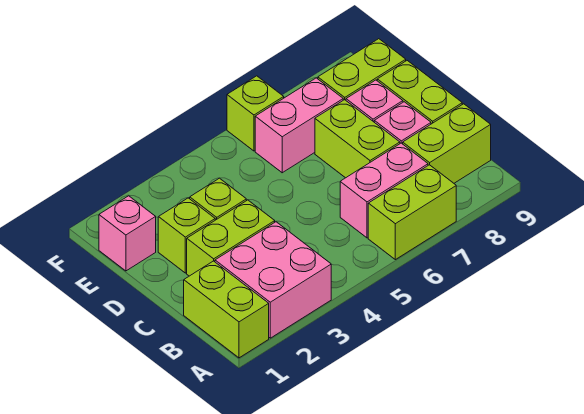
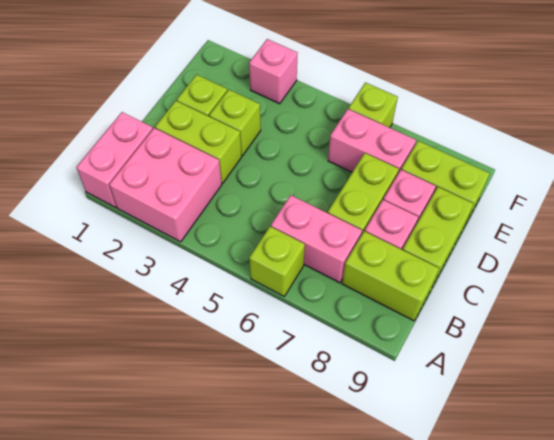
lime 1x2 brick [184,261,269,358] -> pink 1x2 brick [76,112,153,207]
lime 1x2 brick [368,165,456,260] -> lime 1x1 brick [249,227,305,296]
pink 1x1 brick [99,196,156,271] -> pink 1x1 brick moved to [249,39,298,104]

